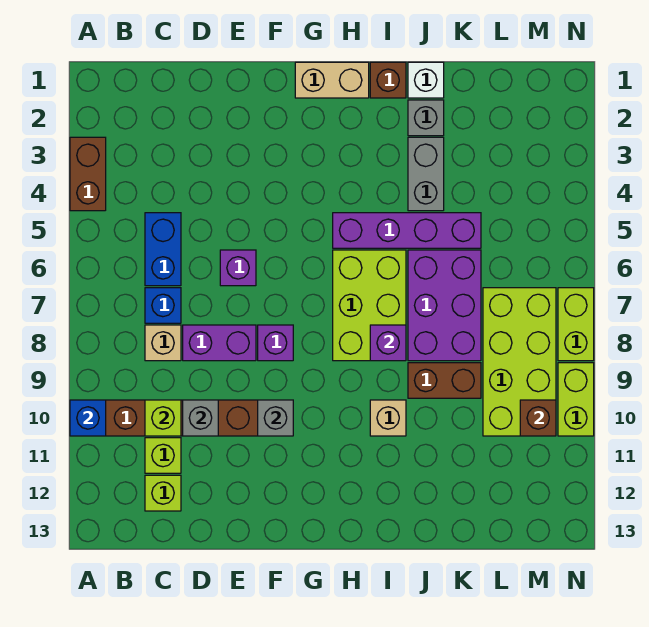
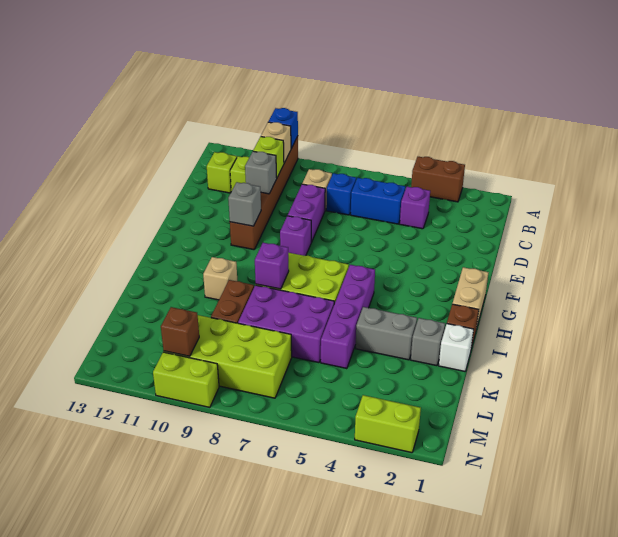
none -> tan 1x1 brick [261,122,291,163]
purple 1x1 brick [220,250,256,286] -> purple 1x1 brick moved to [400,187,430,229]
lime 1x2 brick [558,288,594,361] -> lime 1x2 brick moved to [355,395,421,453]

